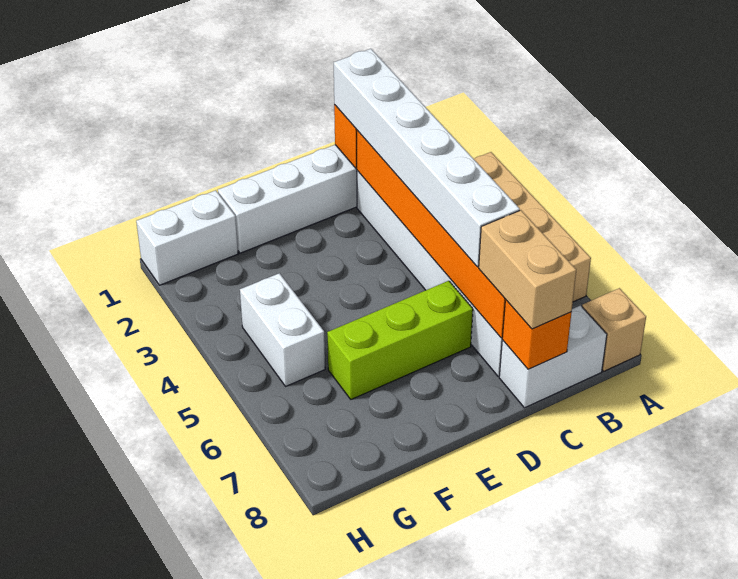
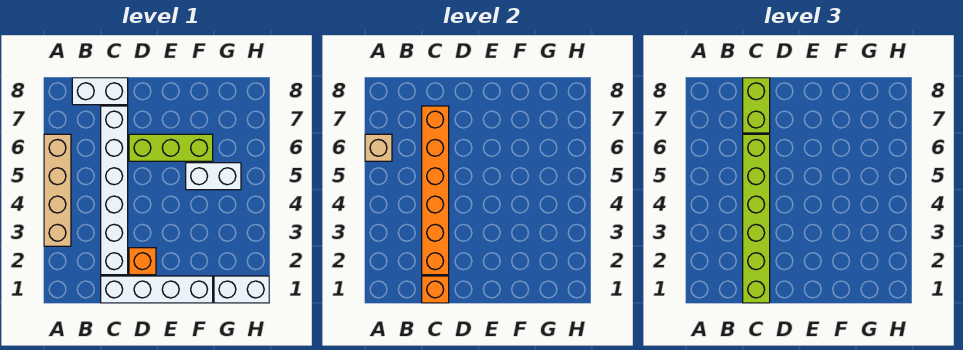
tan 1x1 brick [582,288,646,371] -> tan 1x1 brick moved to [365,134,392,161]
white 1x6 brick [334,49,520,267] -> lime 1x6 brick [743,134,770,303]
tan 1x2 brick [479,210,576,329] -> lime 1x2 brick [743,78,770,133]
orange 1x1 brick [502,300,572,369] -> orange 1x1 brick moved to [129,248,156,275]
white 1x2 brick [240,273,325,386] -> white 1x2 brick turned to [186,163,241,190]

